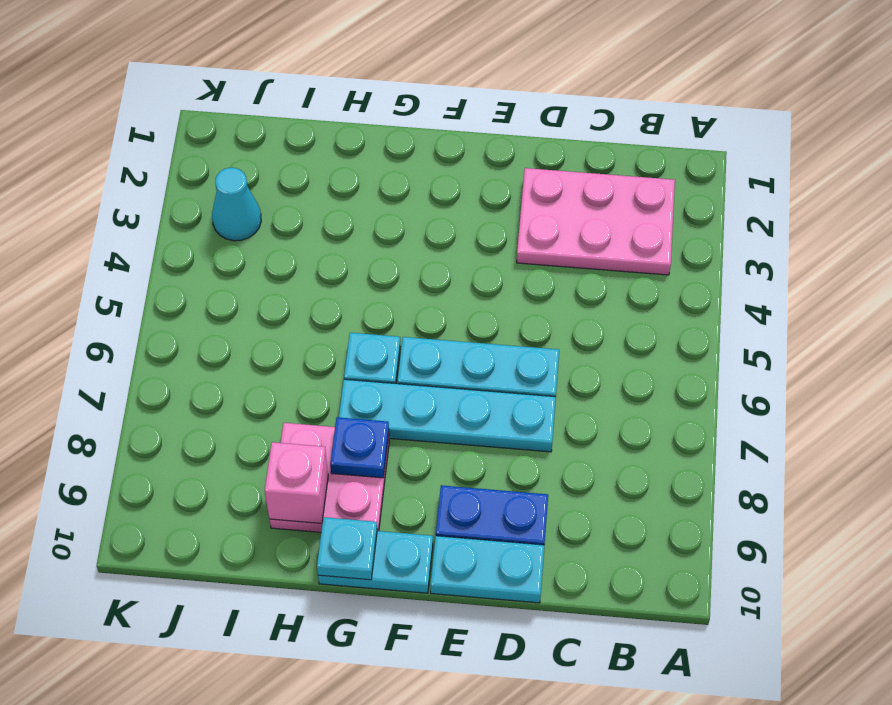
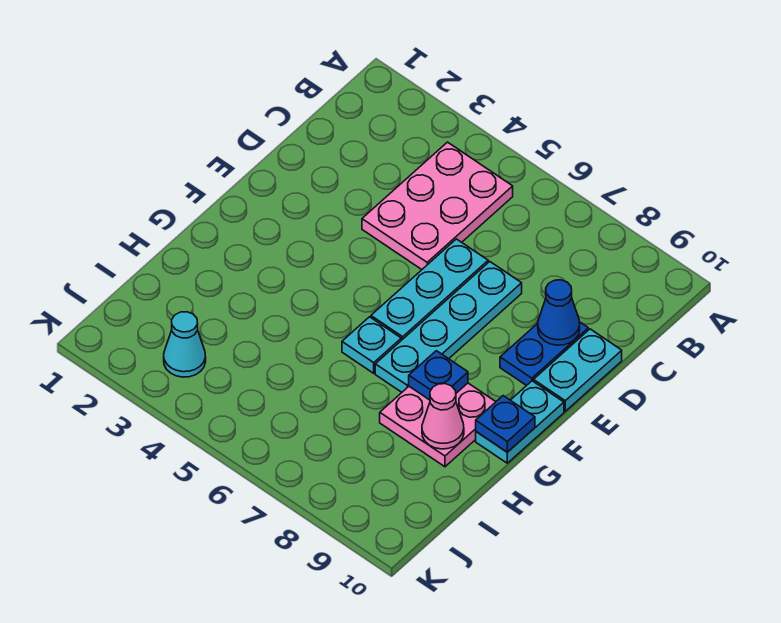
pink 2x3 plate [517,168,675,275] -> pink 2x3 plate moved to [362,142,513,269]
none -> blue 1x1 cone [538,280,580,345]
cyan 1x1 plate [317,517,377,580] -> blue 1x1 plate [476,396,535,452]
pink 1x1 brick [265,442,328,523] -> pink 1x1 cone [422,384,464,449]

